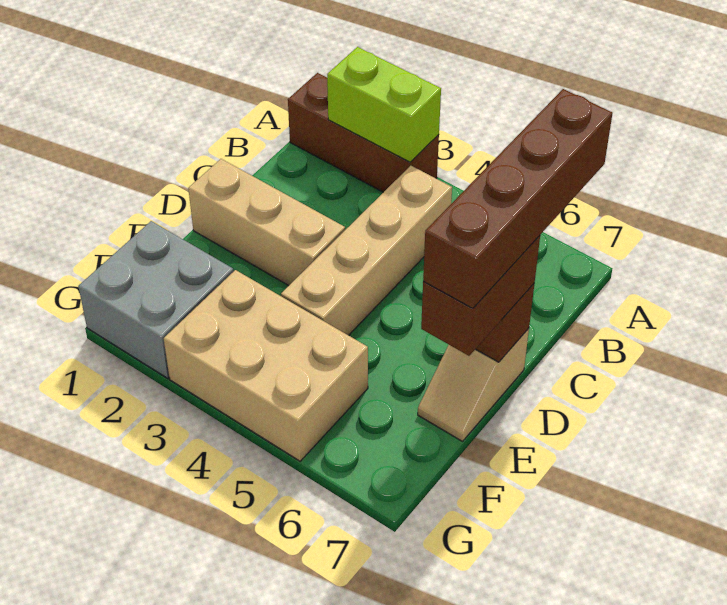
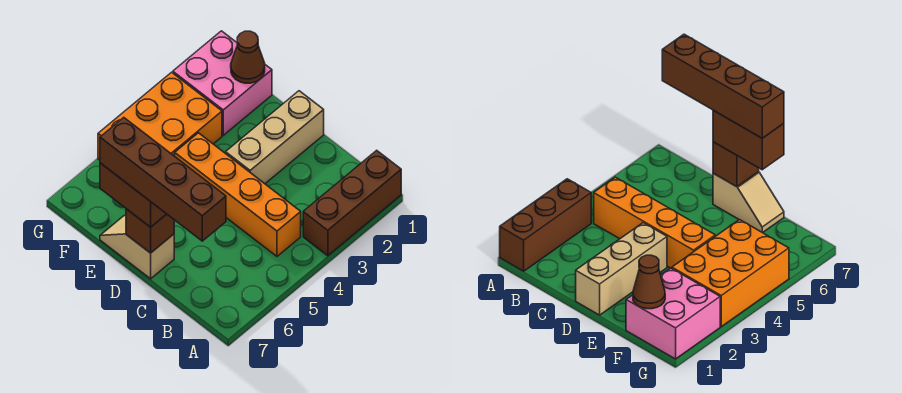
lime 1x2 brick [327,47,441,162] -> none
tan 1x4 brick [281,166,452,335] -> orange 1x4 brick [175,133,301,256]
grey 2x2 brick [78,221,234,378] -> pink 2x2 brick [173,31,272,135]
none -> brown 1x1 cone [231,31,265,83]
tan 2x3 brick [164,270,368,461] -> orange 2x3 brick [98,72,222,160]

